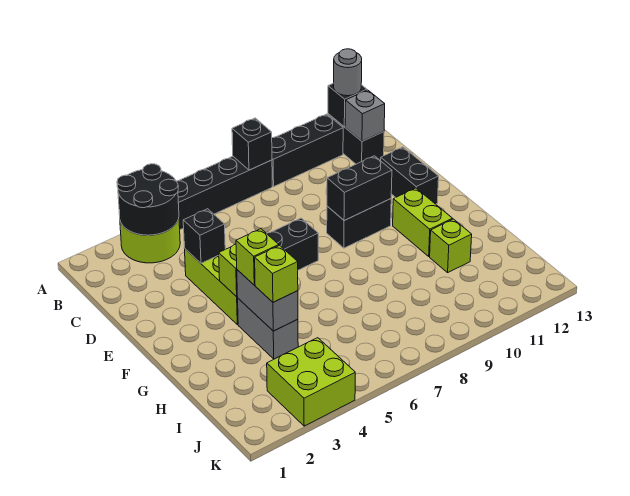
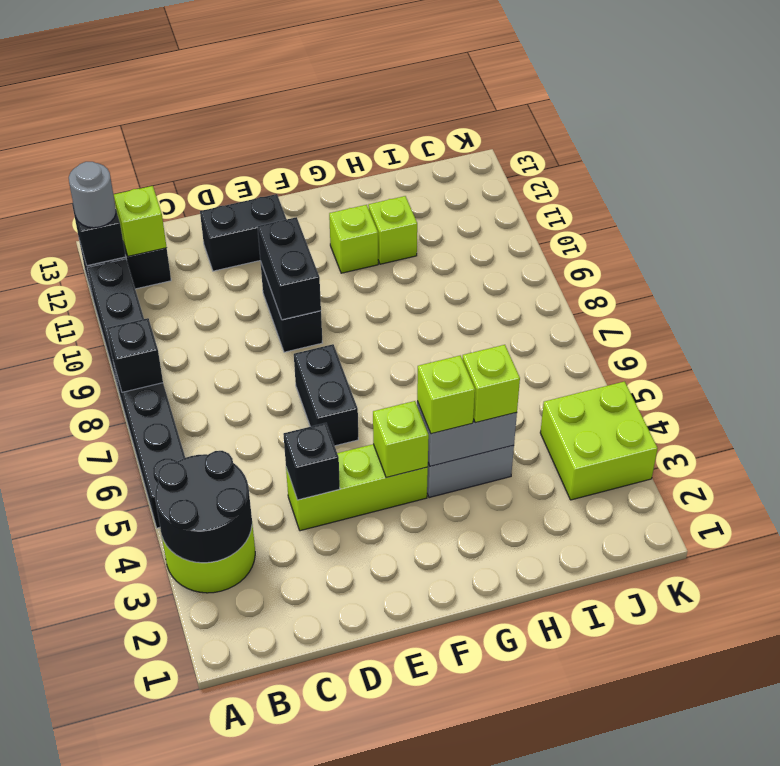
grey 1x1 brick [345,90,385,141] -> lime 1x1 brick [114,186,167,256]
lime 1x2 brick [393,188,453,256] -> lime 1x1 brick [329,205,378,273]

